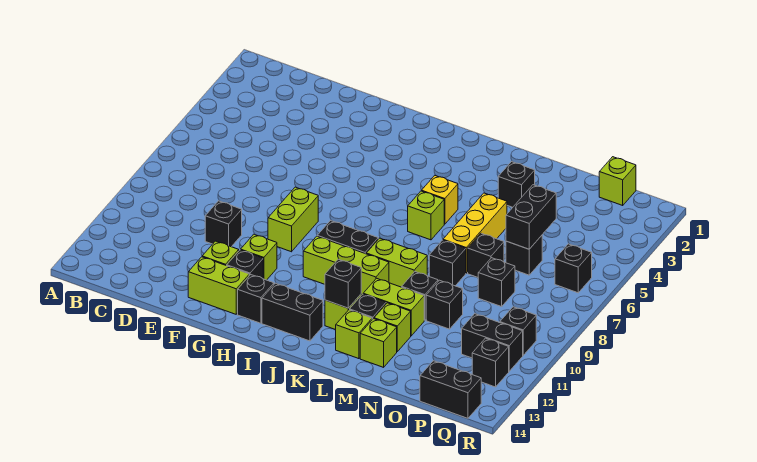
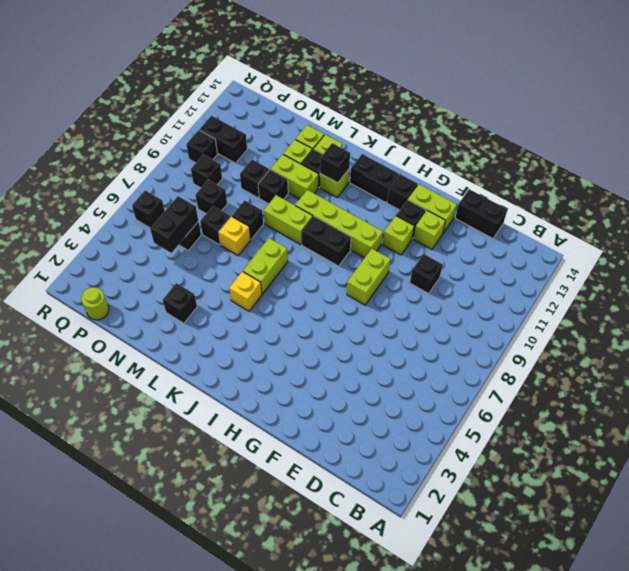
lime 1x3 brick [303,236,389,295] -> lime 1x4 brick [295,190,383,258]
lime 1x1 brick [408,191,444,240] -> lime 1x2 brick [243,238,288,294]
yellow 1x3 brick [443,193,507,273] -> yellow 1x1 brick [219,217,251,256]
lime 1x1 brick [599,157,636,205] -> lime 1x1 round brick [81,287,109,320]
black 1x2 brick [420,361,481,418] -> black 1x2 brick moved to [455,189,508,238]
black 1x1 brick [472,338,509,387] -> black 1x1 brick moved to [191,155,222,188]

